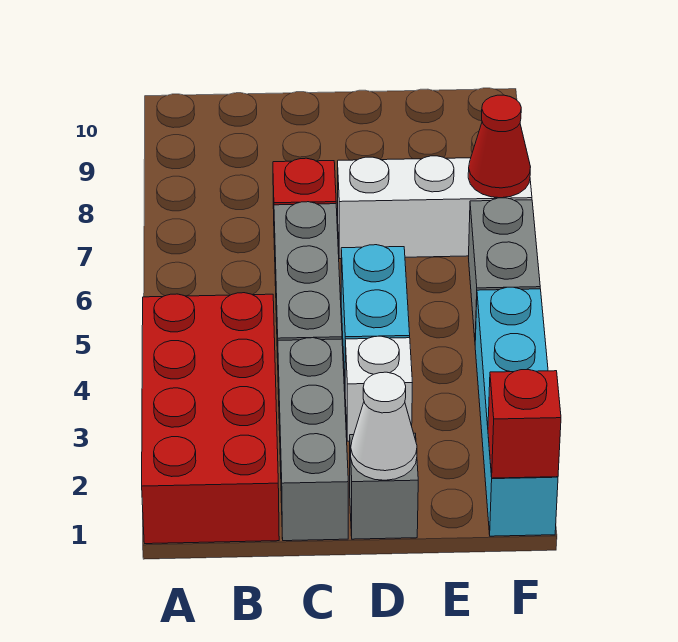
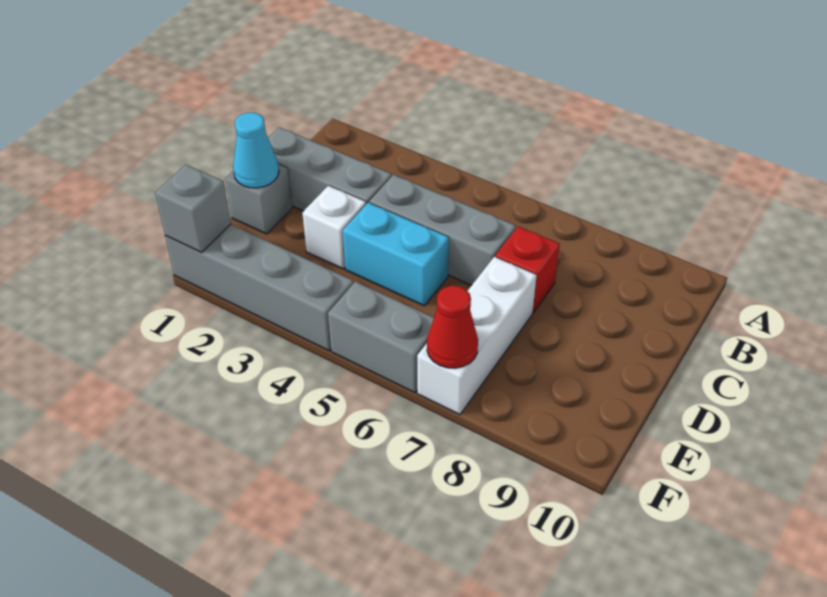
red 2x4 brick [142,293,279,544] -> none
white 1x1 cone [351,372,417,480] -> cyan 1x1 cone [233,113,279,188]
cyan 1x4 brick [475,287,558,536] -> grey 1x4 brick [165,224,353,351]
red 1x1 brick [488,370,561,478] -> grey 1x1 brick [155,165,231,253]

